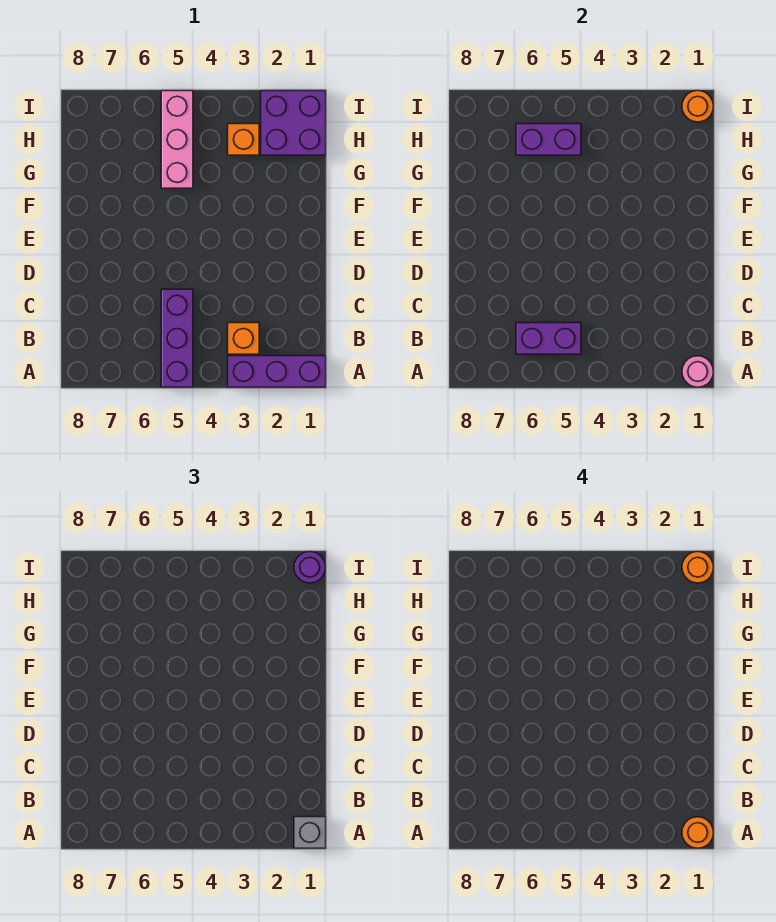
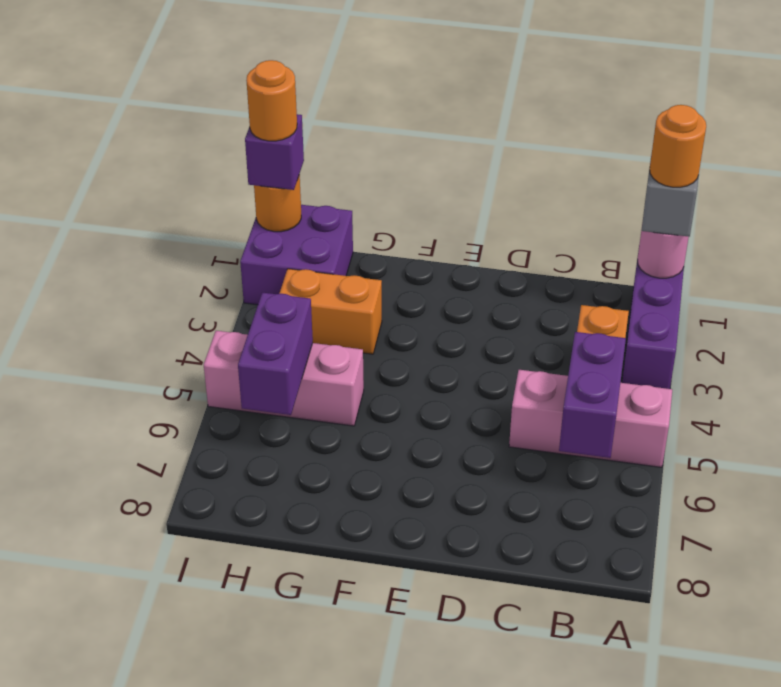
purple 1x3 brick [161,289,193,387] -> pink 1x3 brick [509,370,672,467]
orange 1x1 brick [228,124,259,155] -> orange 1x2 brick [279,269,382,354]
purple 1x1 round brick [294,552,325,583] -> purple 1x1 brick [245,114,304,190]

